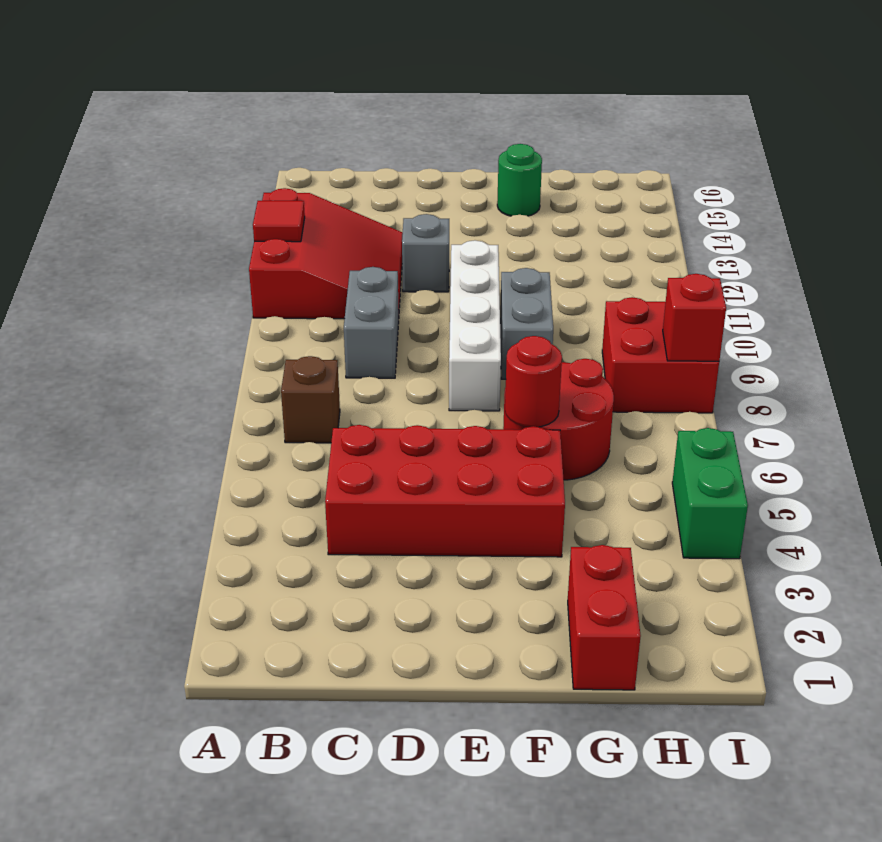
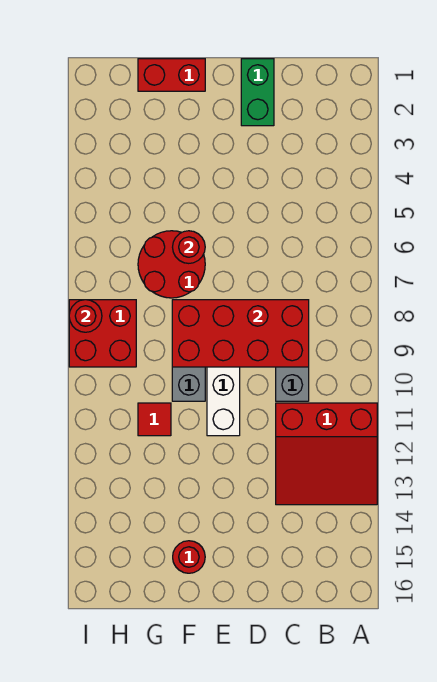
red 3x3 slope [249,188,403,319] -> red 3x3 slope turned to [276,403,377,505]
red 1x1 tile [253,201,305,242] -> red 1x1 tile moved to [138,403,171,436]
brown 1x1 brick [281,356,340,443] -> none
red 2x4 brick [325,425,565,557] -> red 2x4 brick moved to [172,300,309,367]
grey 1x1 brick [402,214,449,292] -> none
green 1x1 round brick [497,144,542,216] -> red 1x1 round brick [173,541,205,573]
red 1x2 brick [568,545,641,690] -> red 1x2 brick turned to [138,59,205,91]
green 1x2 brick [672,428,748,559] -> green 1x2 brick moved to [241,59,274,126]
red 1x1 brick [663,274,726,361] -> red 1x1 round brick [69,300,102,332]

